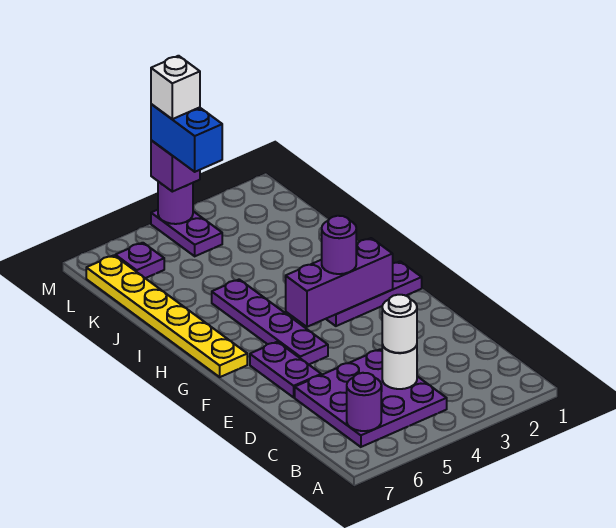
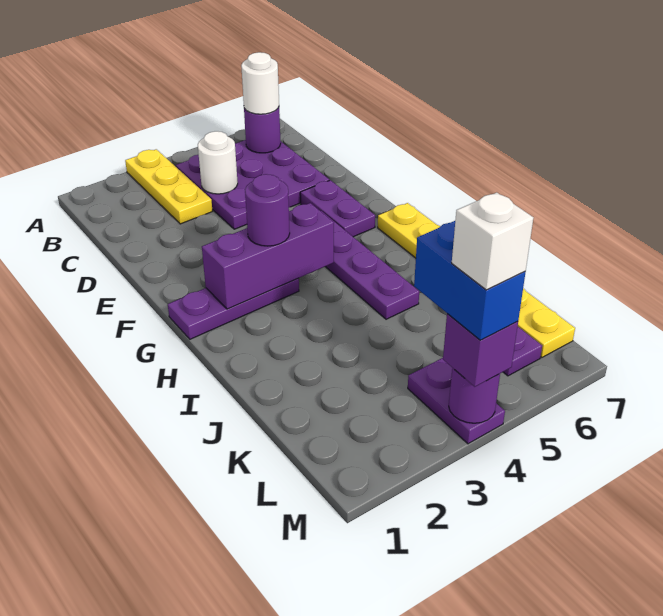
none -> yellow 1x3 plate [125,149,212,224]
white 1x1 round brick [382,295,417,353] -> white 1x1 round brick moved to [241,52,279,114]

